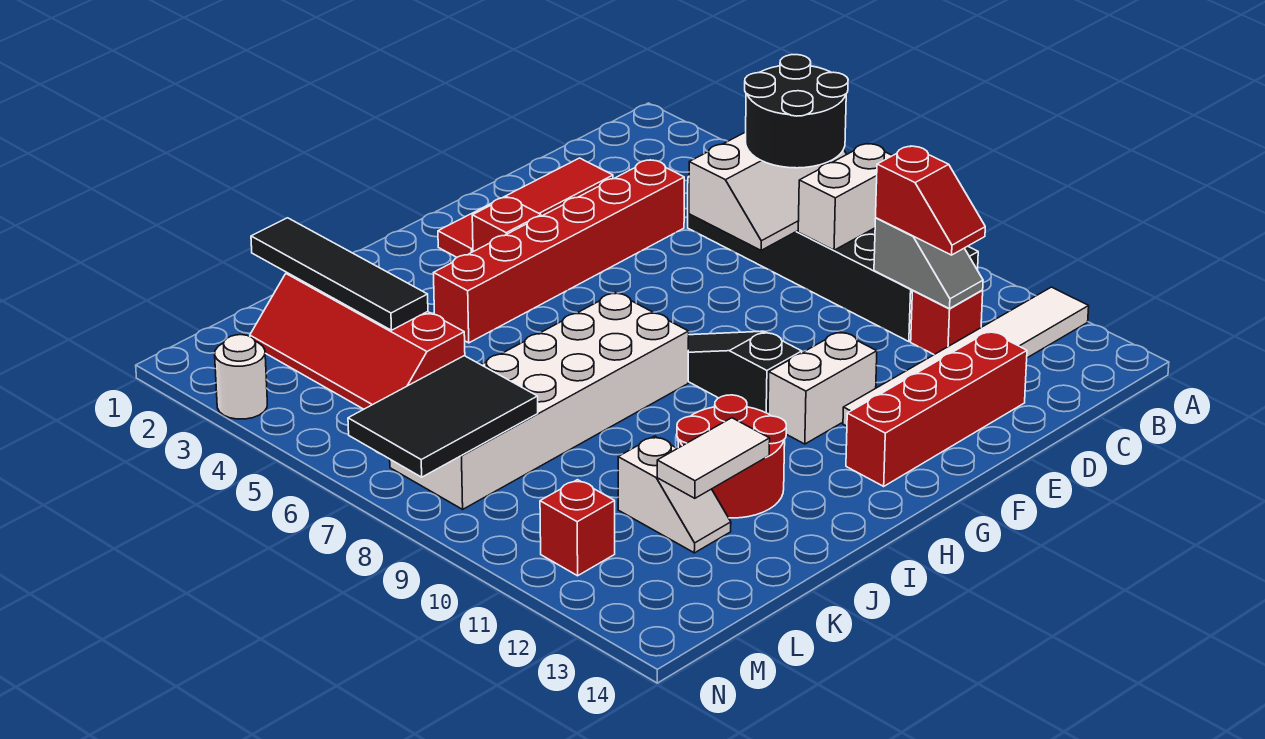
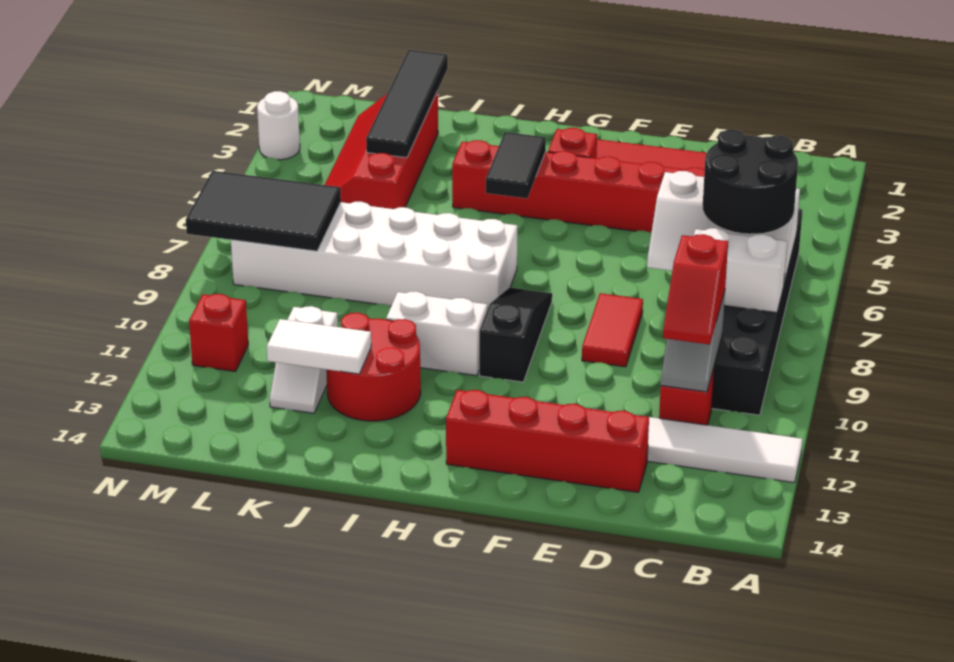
none -> red 1x2 tile [582,293,643,367]
white 1x2 brick [768,332,877,444] -> white 1x2 brick moved to [386,292,487,376]
none -> black 1x2 tile [486,132,546,198]

